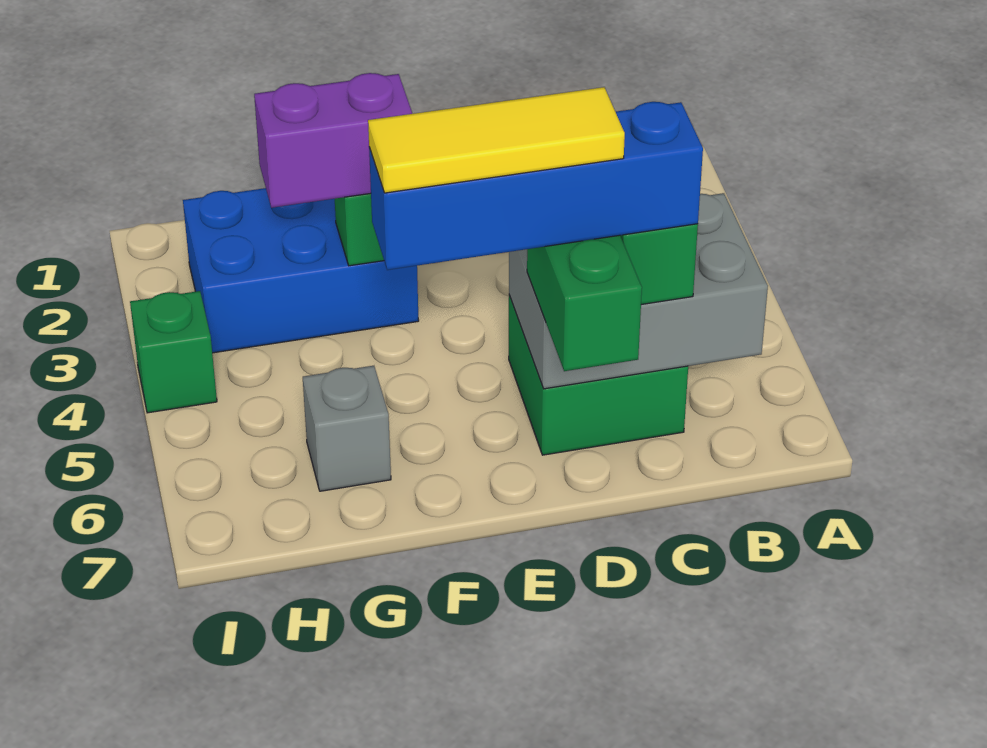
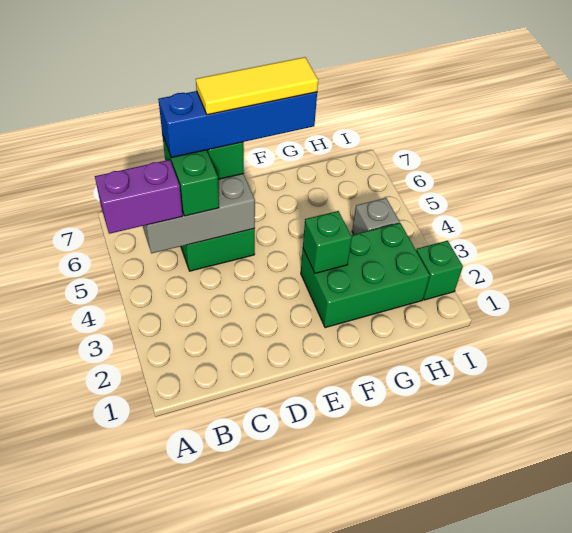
blue 2x3 brick [183,188,419,353] -> green 2x3 brick [301,223,430,328]
purple 1x2 brick [254,73,412,208] -> purple 1x2 brick moved to [95,160,183,234]
grey 1x1 brick [303,366,391,491] -> grey 1x1 brick moved to [352,198,400,235]
green 1x1 brick [130,291,217,413] -> green 1x1 brick moved to [416,241,463,300]

